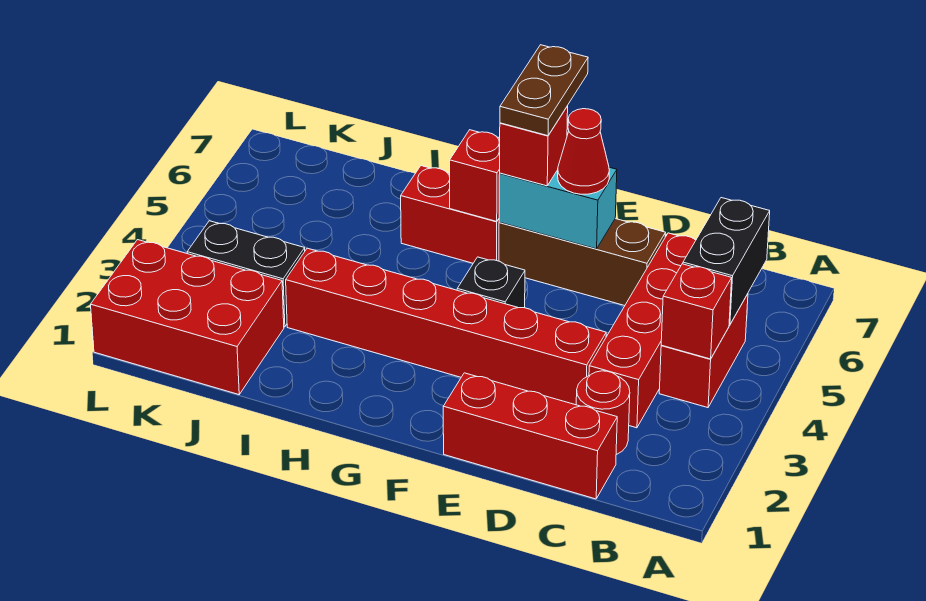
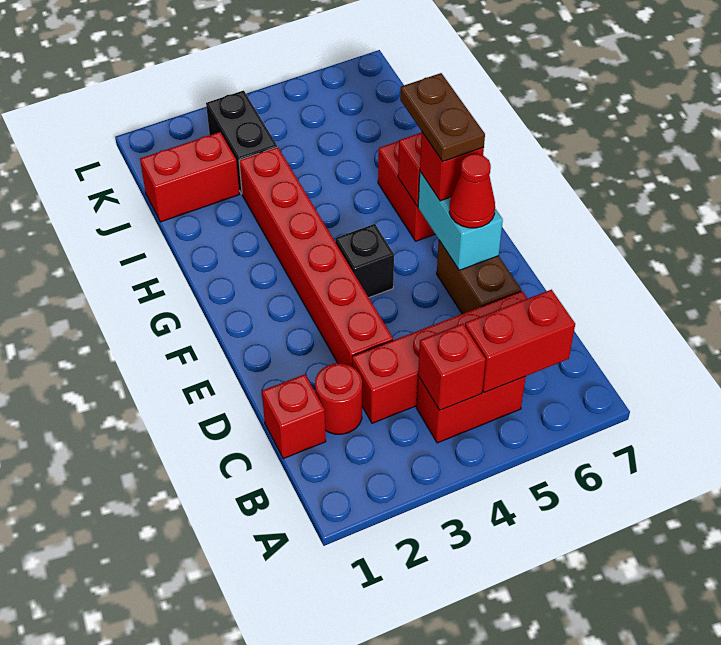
black 1x2 brick [683,198,770,325] -> red 1x2 brick [465,290,575,393]
red 1x3 brick [443,373,617,499] -> red 1x1 brick [262,374,326,459]
brown 1x3 brick [499,219,665,306] -> brown 1x2 brick [437,241,521,314]
brown 1x2 plate [500,45,588,136] -> brown 1x2 plate turned to [400,73,485,162]
red 2x3 brick [91,240,284,395] -> red 1x2 brick [140,132,239,222]

